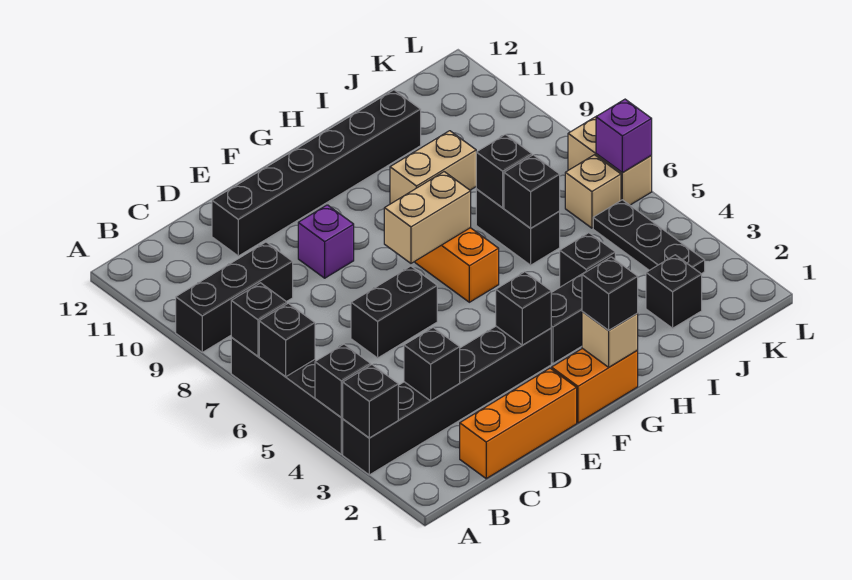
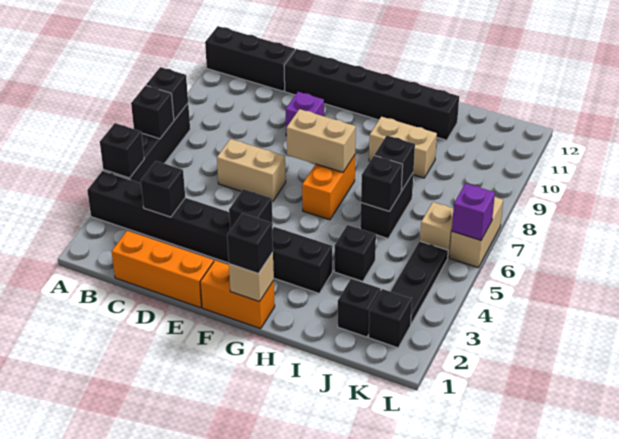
black 1x1 brick [343,365,398,438] -> black 1x1 brick moved to [369,289,412,348]
black 1x3 brick [176,242,293,352] -> black 1x3 brick moved to [205,26,295,91]
black 1x2 brick [351,266,437,358] -> tan 1x2 brick [217,139,286,201]

